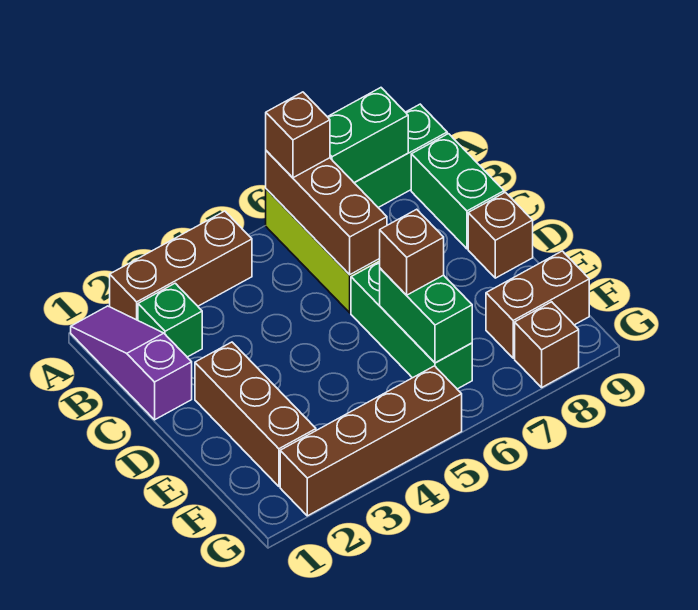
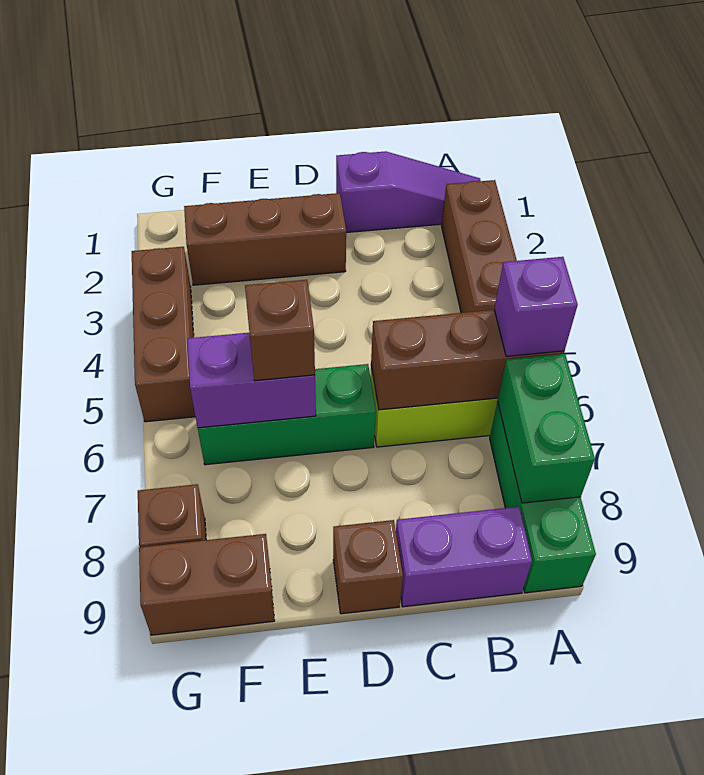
brown 1x1 brick [266,92,330,178] -> purple 1x1 brick [494,257,578,356]
green 1x1 brick [138,283,202,357] -> none
green 1x2 brick [411,134,504,249] -> purple 1x2 brick [396,507,532,607]
green 1x2 brick [380,268,472,363] -> purple 1x2 brick [187,333,316,428]
brown 1x2 brick [486,251,589,358] -> brown 1x2 brick turned to [139,534,275,635]
brown 1x4 brick [280,366,462,516] -> brown 1x3 brick [132,247,195,422]

